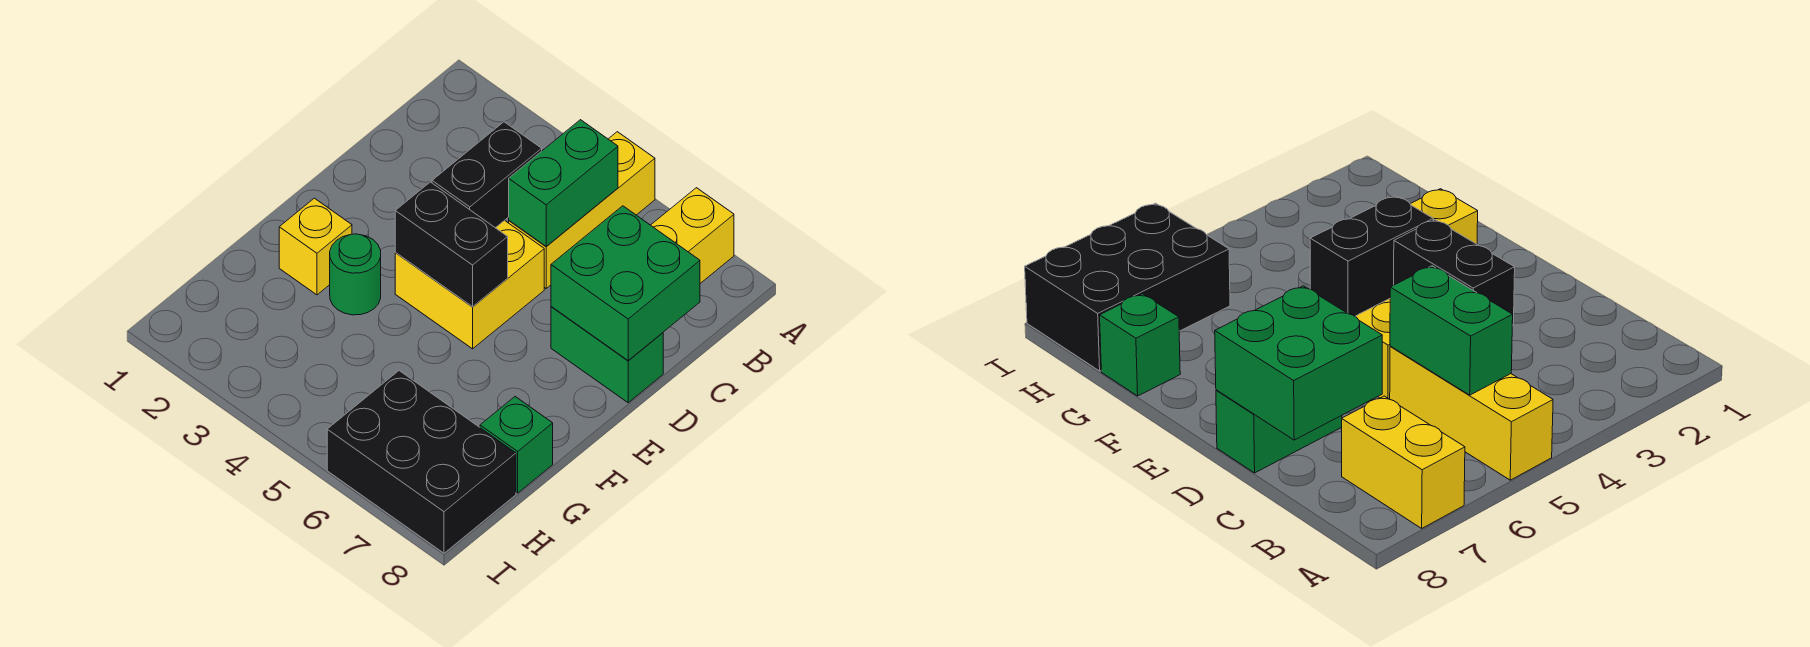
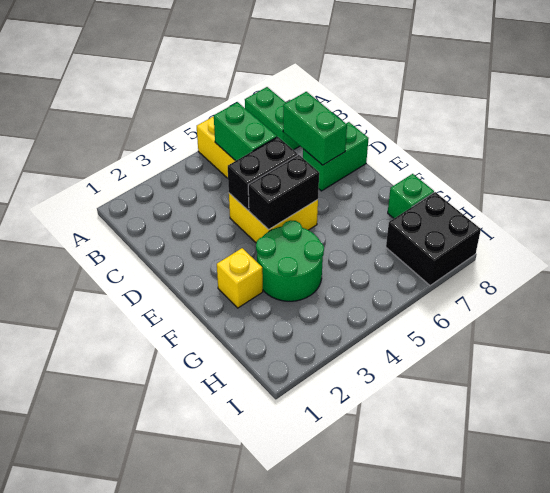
yellow 1x2 brick [651,188,734,283] -> green 1x2 brick [245,87,300,150]
black 1x2 brick [432,122,542,228] -> black 1x2 brick turned to [228,137,298,210]
green 2x2 brick [551,206,700,361] -> green 1x2 brick [283,92,347,165]
green 1x1 round brick [330,234,381,315] -> green 2x2 round brick [256,220,324,301]
black 2x3 brick [327,371,516,553] -> black 2x2 brick [386,192,481,286]

